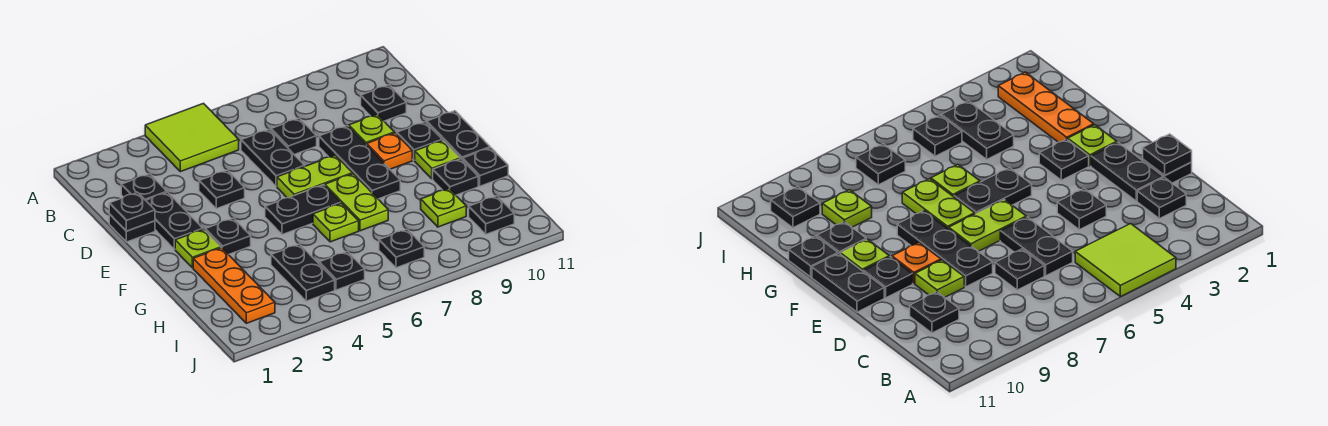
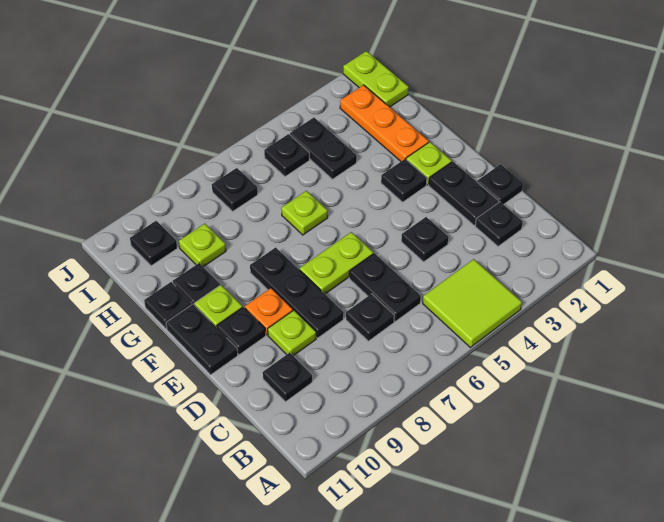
black 1x1 plate [109,192,155,231] -> none
black 1x2 plate [265,185,341,235] -> none
lime 1x2 plate [325,174,388,231] -> lime 1x2 plate moved to [343,51,409,107]

